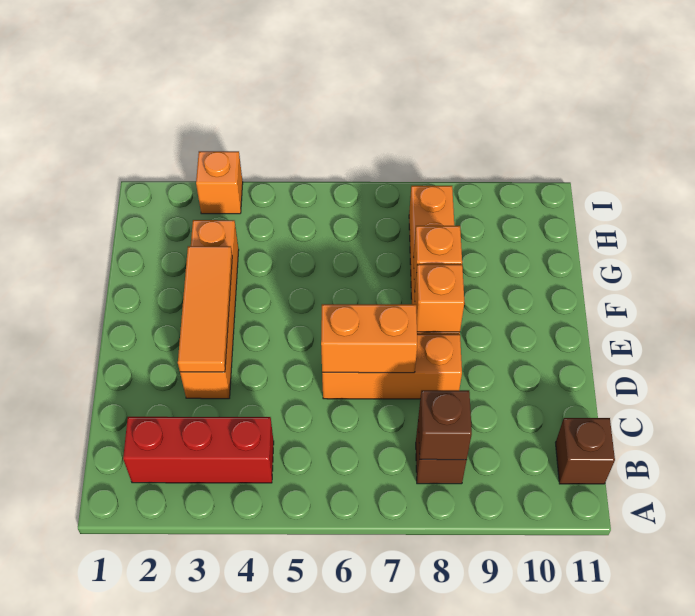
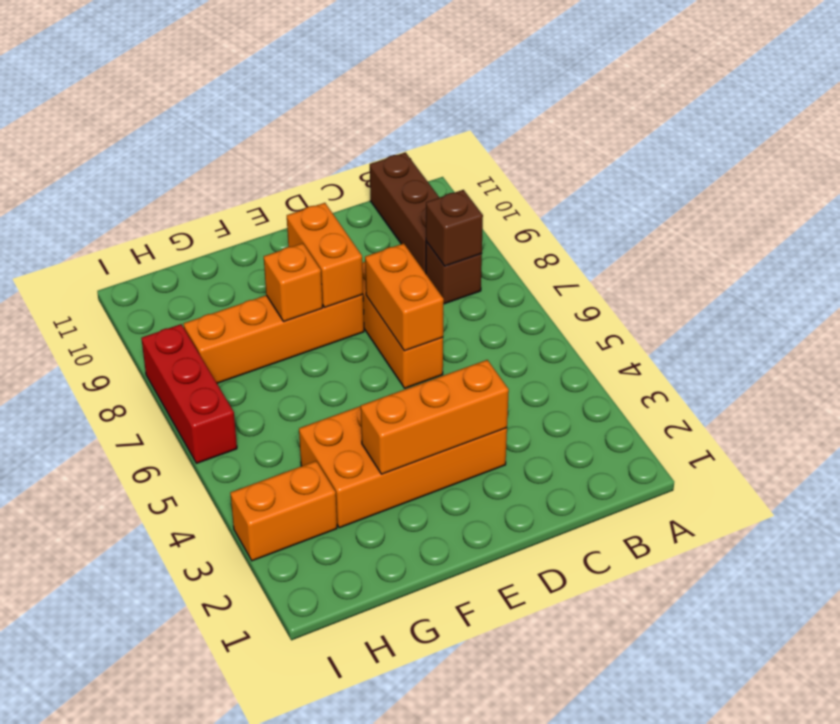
red 1x3 brick [123,417,274,483] -> red 1x3 brick moved to [141,324,237,463]
brown 1x1 brick [556,418,615,484] -> brown 1x3 brick [370,152,440,273]
orange 1x4 brick [180,220,239,399] -> orange 2x4 brick [299,406,507,528]
orange 1x3 tile [178,246,232,372] -> orange 1x3 brick [361,360,509,474]
orange 1x1 brick [415,264,464,332] -> orange 1x2 brick [287,203,363,307]
orange 1x1 brick [196,151,243,214] -> orange 1x2 brick [230,461,337,561]

